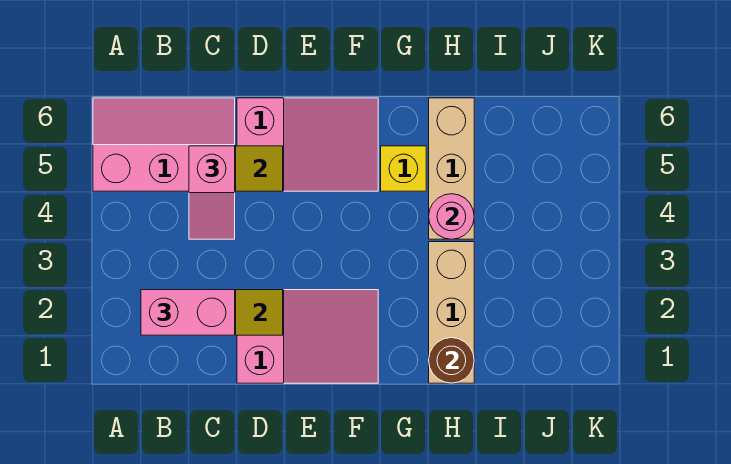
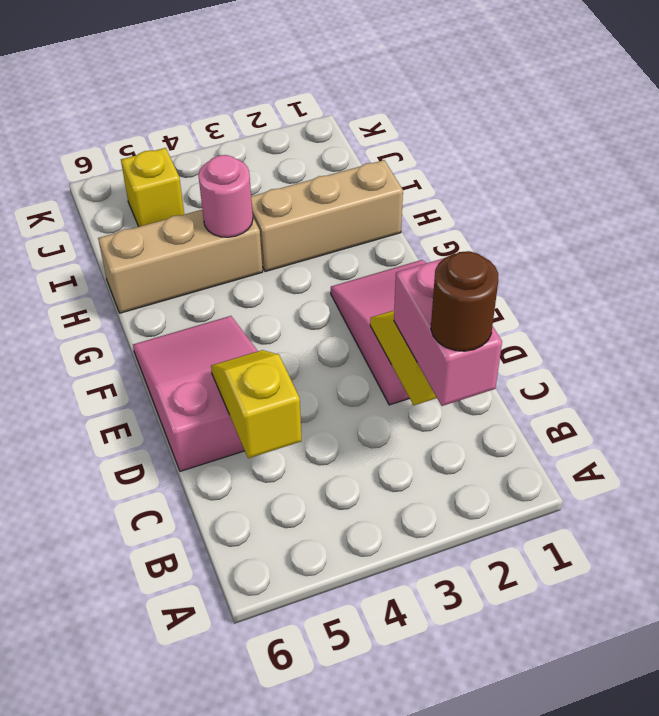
pink 2x3 slope [93,98,235,191] -> none
pink 1x2 slope [189,146,235,239] -> none
yellow 1x1 brick [381,146,426,191] -> yellow 1x1 brick moved to [121,148,184,227]
brown 1x1 round brick [429,338,474,383] -> brown 1x1 round brick moved to [431,251,498,351]

